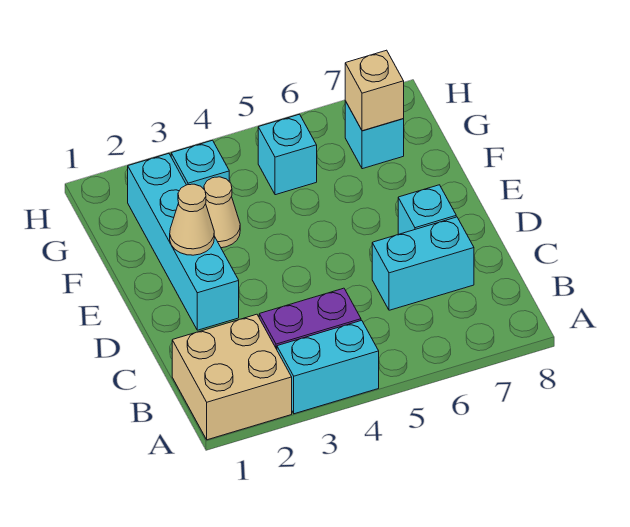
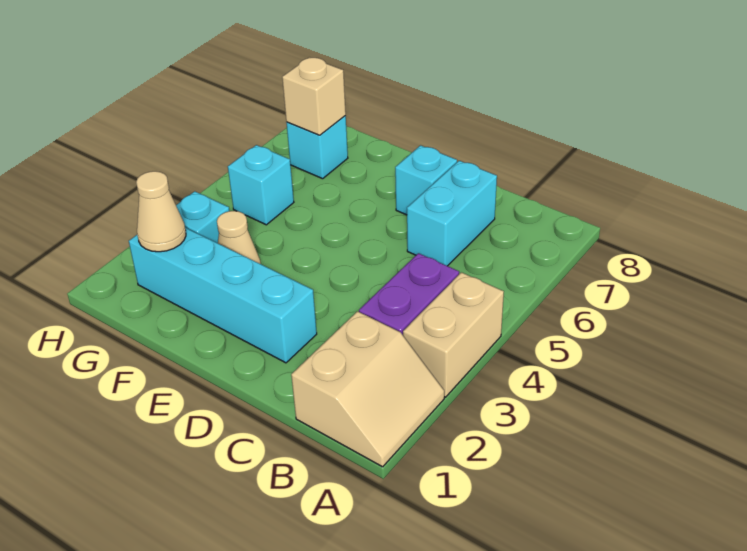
tan 2x2 brick [172,314,292,440] -> tan 2x2 slope [291,311,444,467]
cyan 1x2 brick [277,320,379,414] -> tan 1x2 brick [403,272,504,397]
tan 1x1 cone [170,184,214,255] -> tan 1x1 cone moved to [136,171,186,252]

